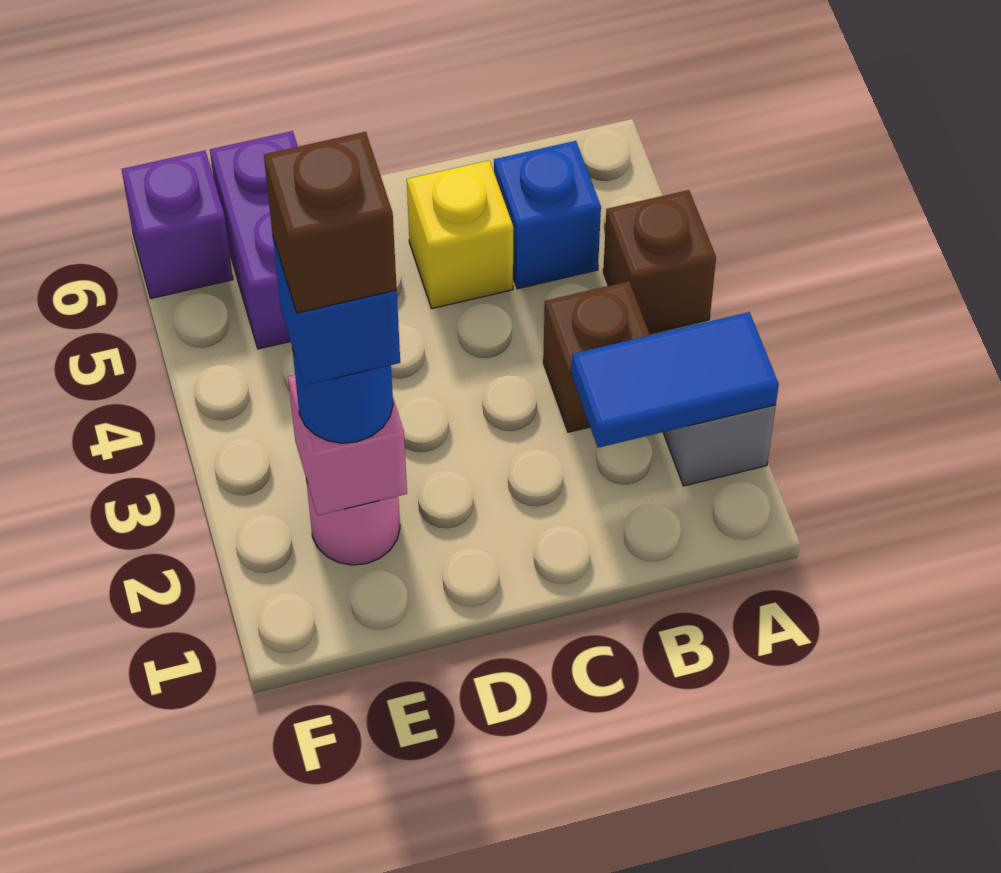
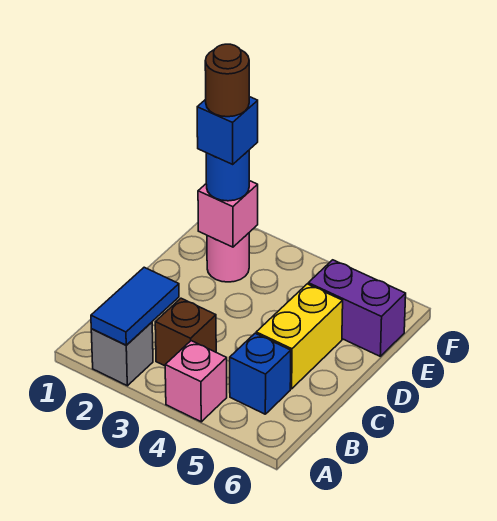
brown 1x1 brick [603,190,716,334] -> pink 1x1 brick [165,341,227,422]
yellow 1x1 brick [407,160,513,309] -> yellow 1x2 brick [256,284,343,389]
brown 1x1 brick [264,132,397,313] -> brown 1x1 round brick [205,44,249,117]
purple 1x1 brick [122,151,233,298] -> none

